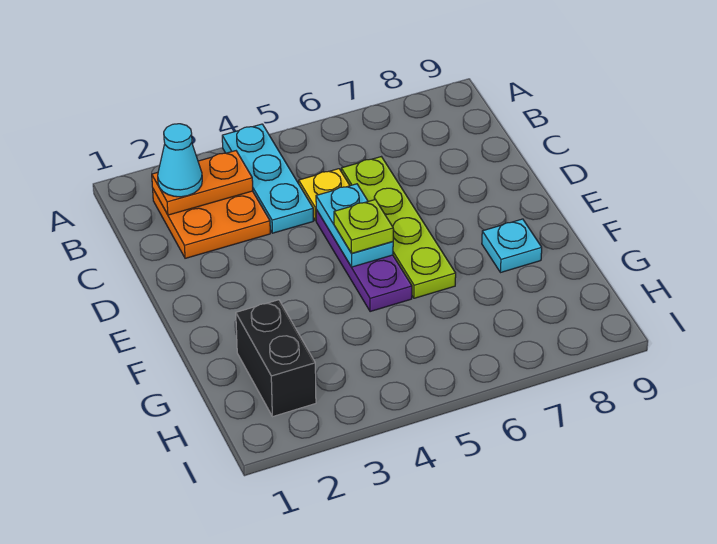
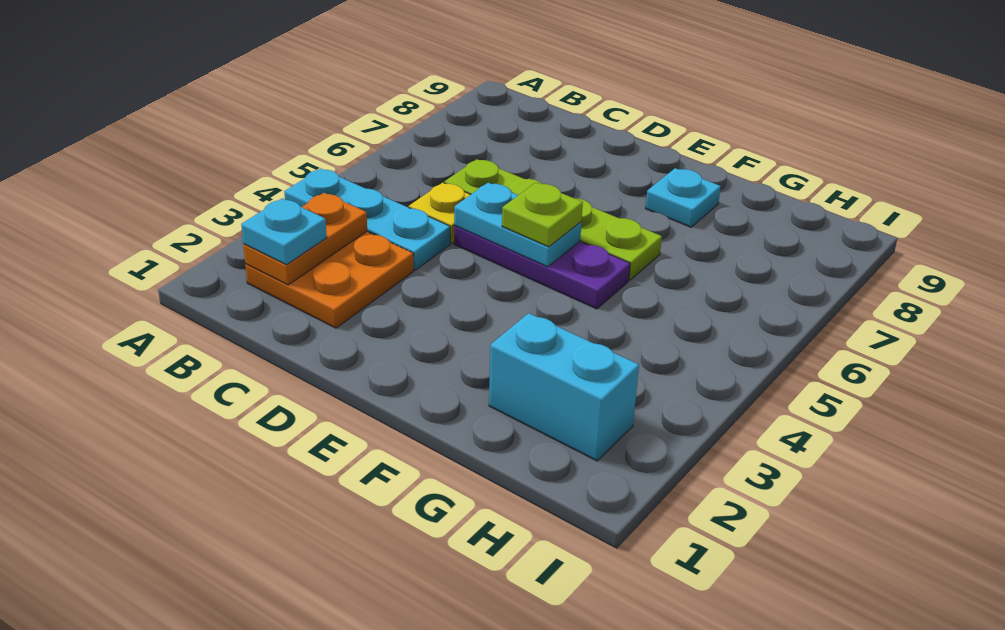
cyan 1x1 cone [158,124,202,197] -> cyan 1x1 plate [241,198,327,265]
black 1x2 brick [236,300,316,417] -> cyan 1x2 brick [489,313,639,461]

